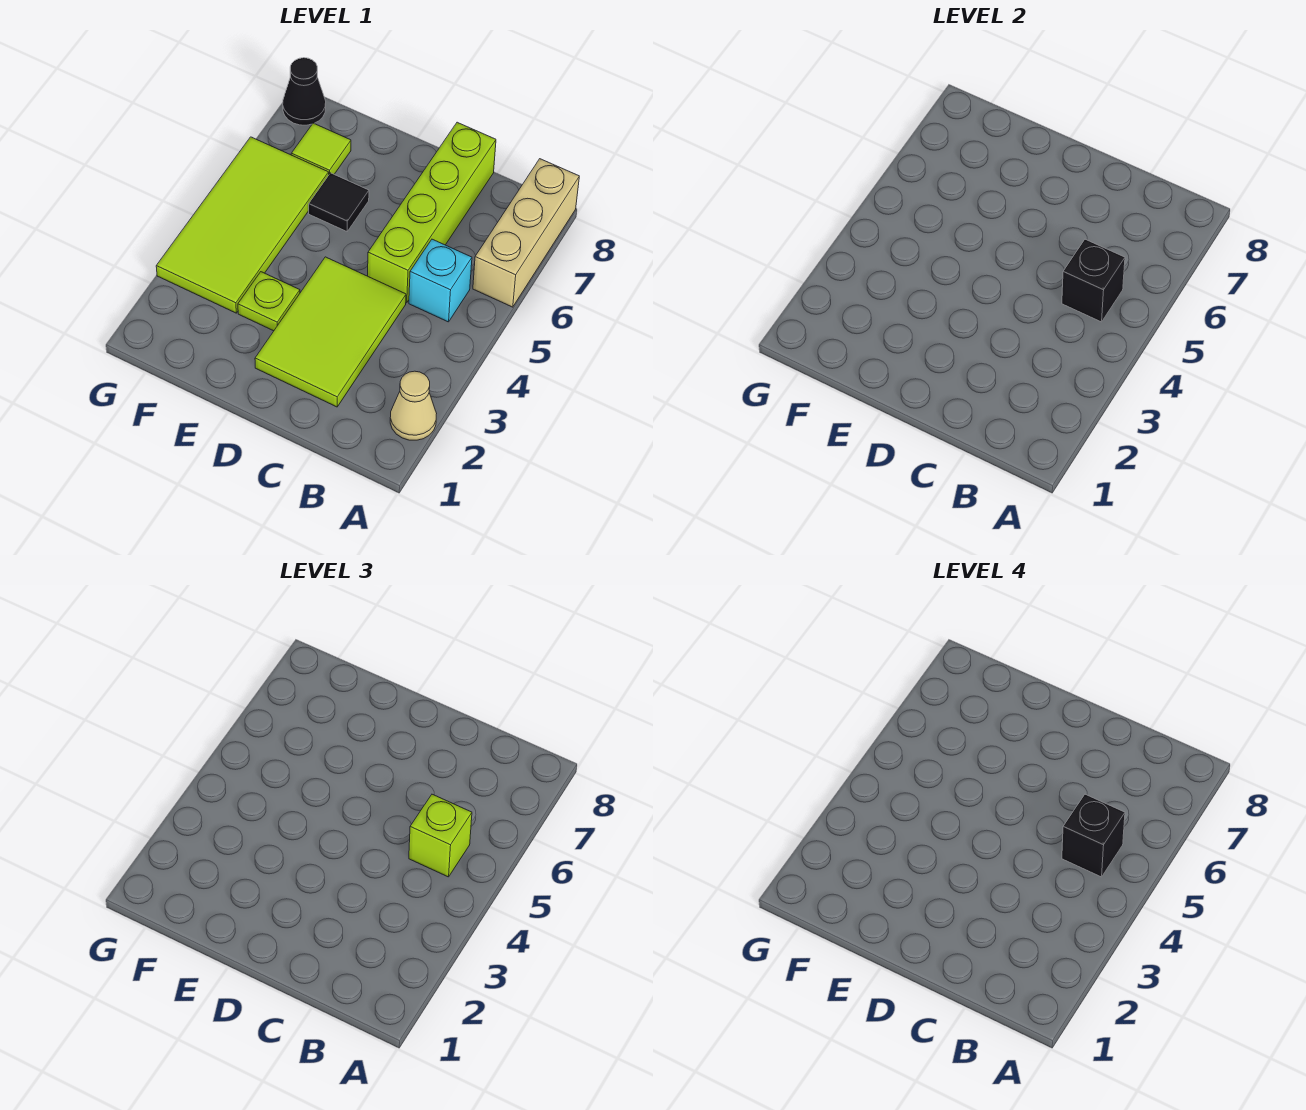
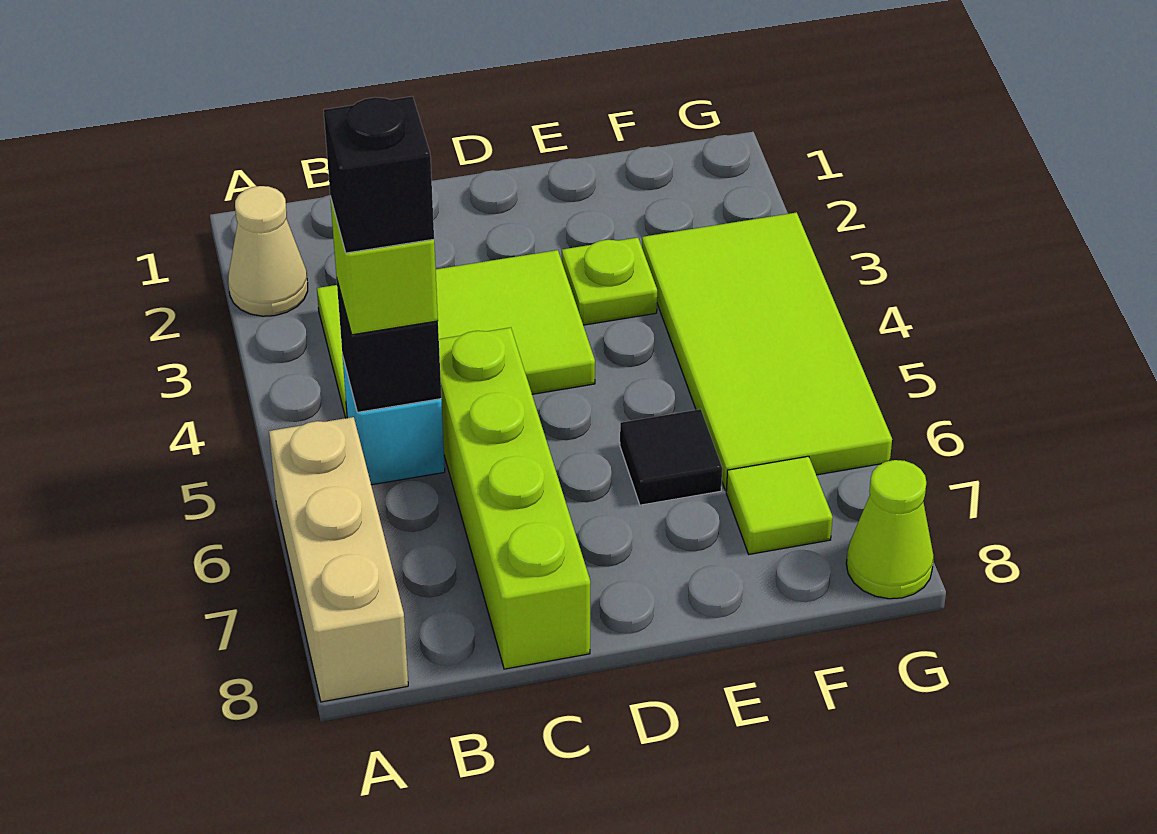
lime 2x3 tile [255,257,406,407] -> lime 2x3 tile turned to [317,250,595,418]
black 1x1 cone [283,58,326,125] -> lime 1x1 cone [846,460,934,599]

